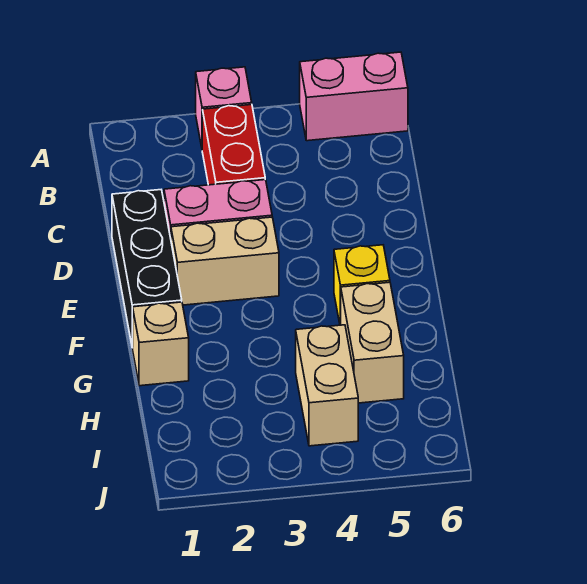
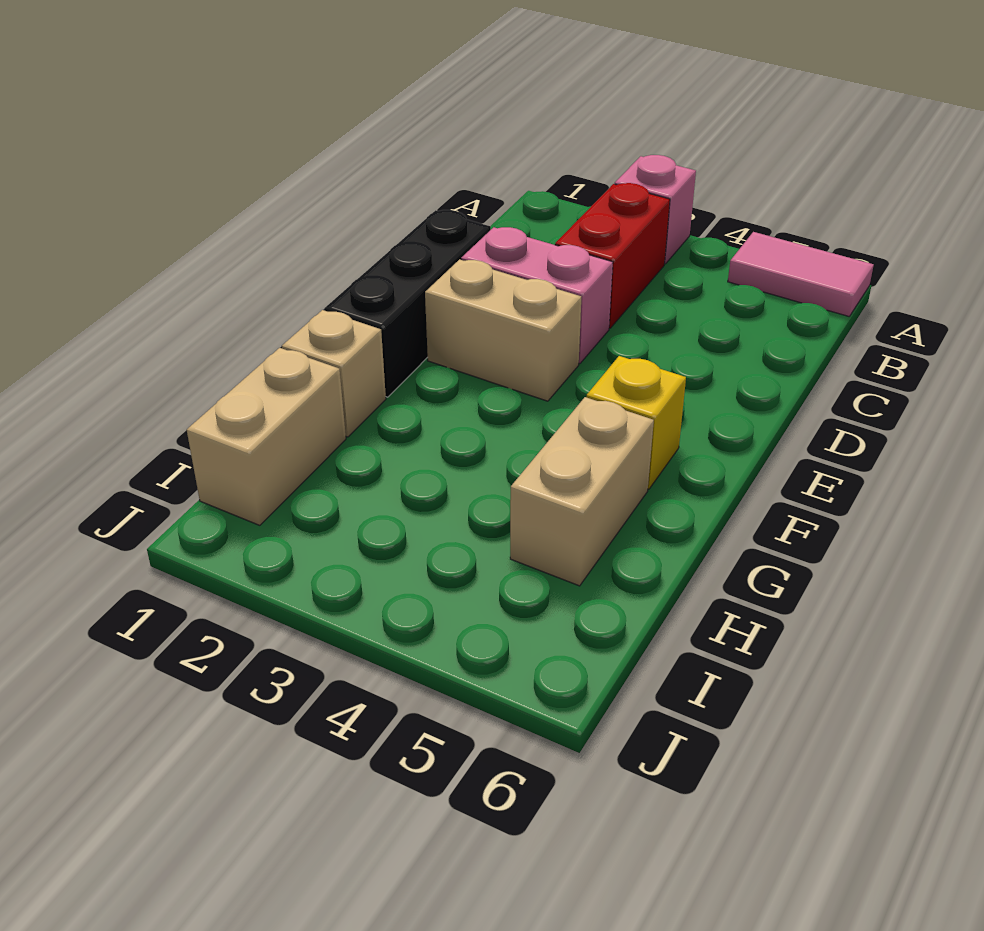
pink 1x2 brick [300,52,408,141] -> pink 1x2 tile [728,232,874,316]
tan 1x2 brick [296,325,358,446] -> tan 1x2 brick moved to [187,348,346,525]

